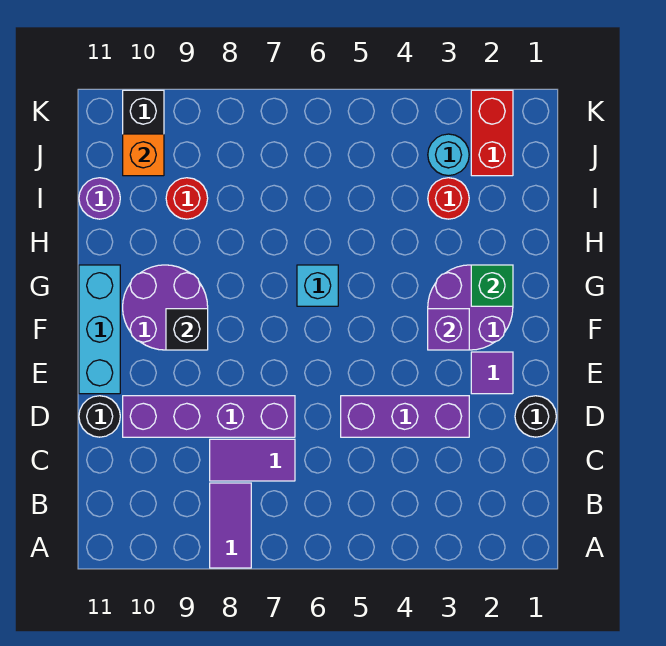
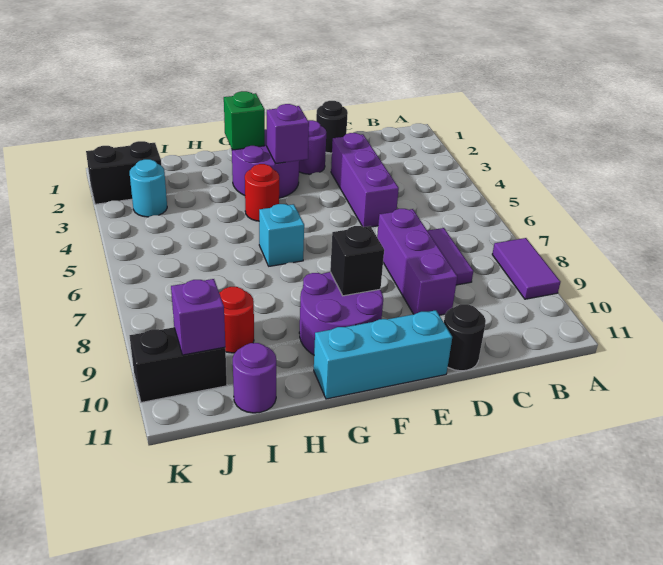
purple 1x2 tile [210,483,251,568] -> purple 1x2 tile turned to [492,238,560,299]
purple 1x4 brick [123,396,295,437] -> purple 1x3 brick [377,209,457,315]
purple 1x1 tile [471,352,513,394] -> purple 1x1 round brick [299,120,326,174]
red 1x1 round brick [428,178,469,219] -> red 1x1 round brick moved to [245,164,279,221]
red 1x2 brick [471,90,513,176] -> black 1x2 brick [86,141,161,204]
orange 1x1 brick [123,134,164,176] -> purple 1x1 brick [171,279,225,355]

